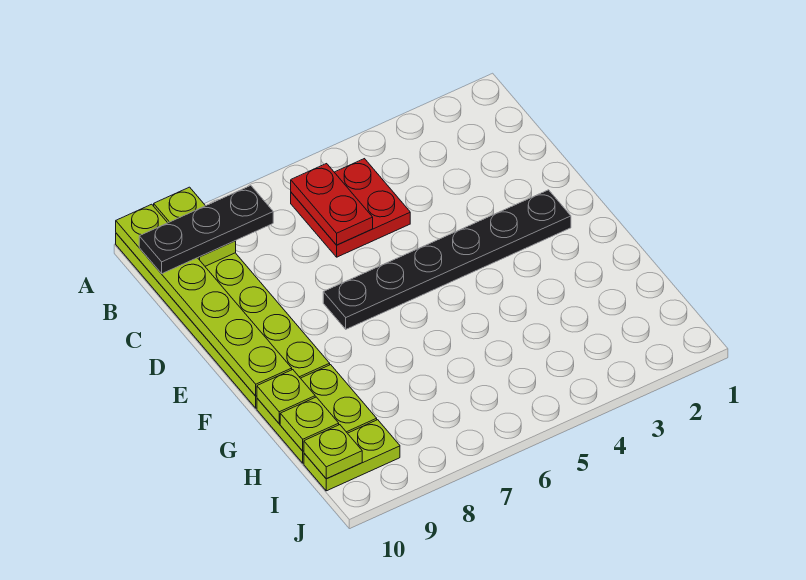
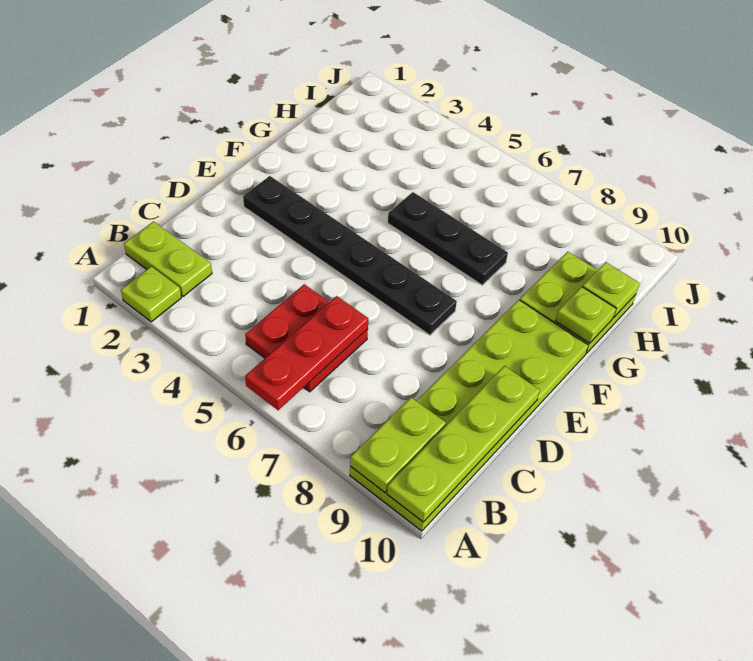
lime 1x6 plate [116,204,292,396] -> lime 1x4 plate [387,366,540,522]
red 1x2 plate [291,164,373,245] -> red 1x3 plate [245,296,368,410]
black 1x3 plate [139,186,273,274] -> black 1x3 plate moved to [388,192,508,285]
lime 1x2 plate [304,420,400,491] -> lime 1x2 plate moved to [124,222,212,296]
lime 1x1 plate [304,425,362,479] -> lime 1x1 plate moved to [121,266,181,322]

